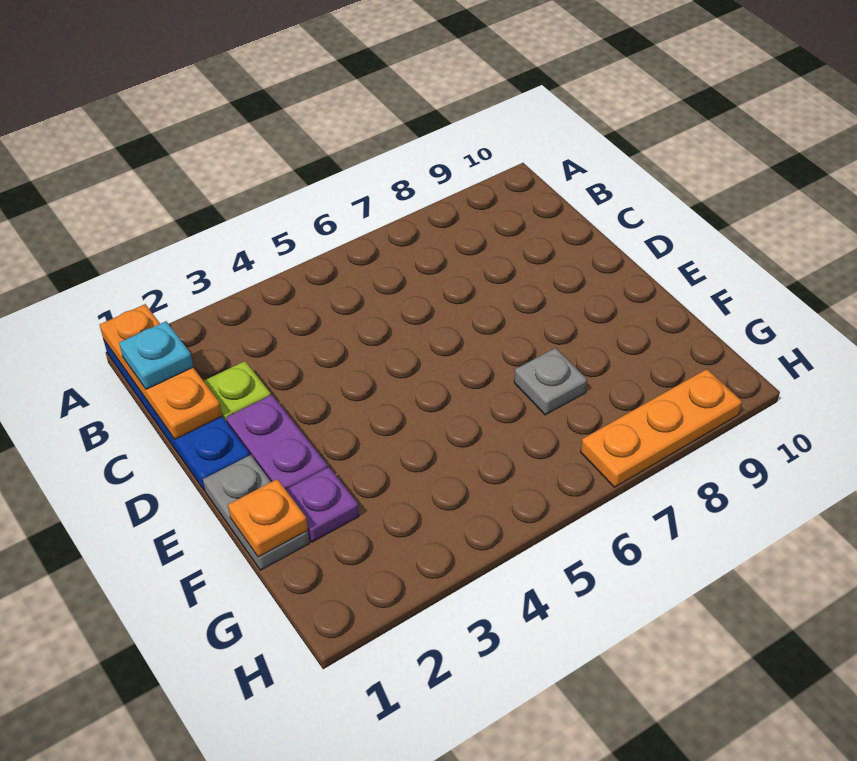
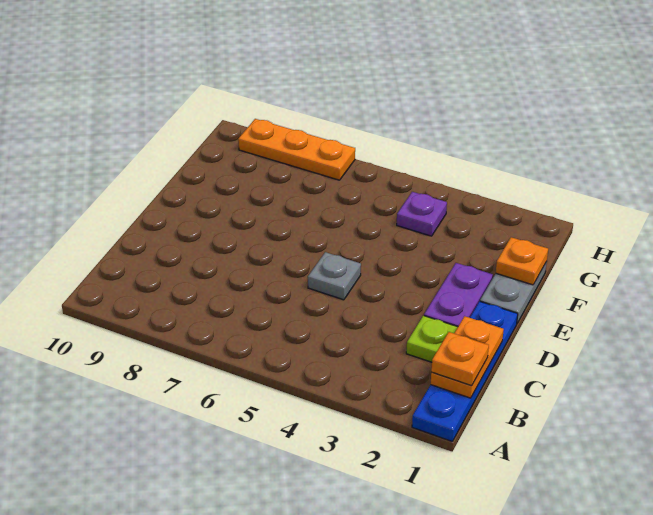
orange 1x3 plate [100,304,222,439] -> orange 1x2 plate [431,316,504,398]
cyan 1x1 plate [119,321,193,389] -> orange 1x1 plate [431,332,489,386]
purple 1x1 plate [286,467,359,542] -> purple 1x1 plate moved to [397,192,447,236]
grey 1x1 plate [514,348,587,415] -> grey 1x1 plate moved to [308,252,361,300]

